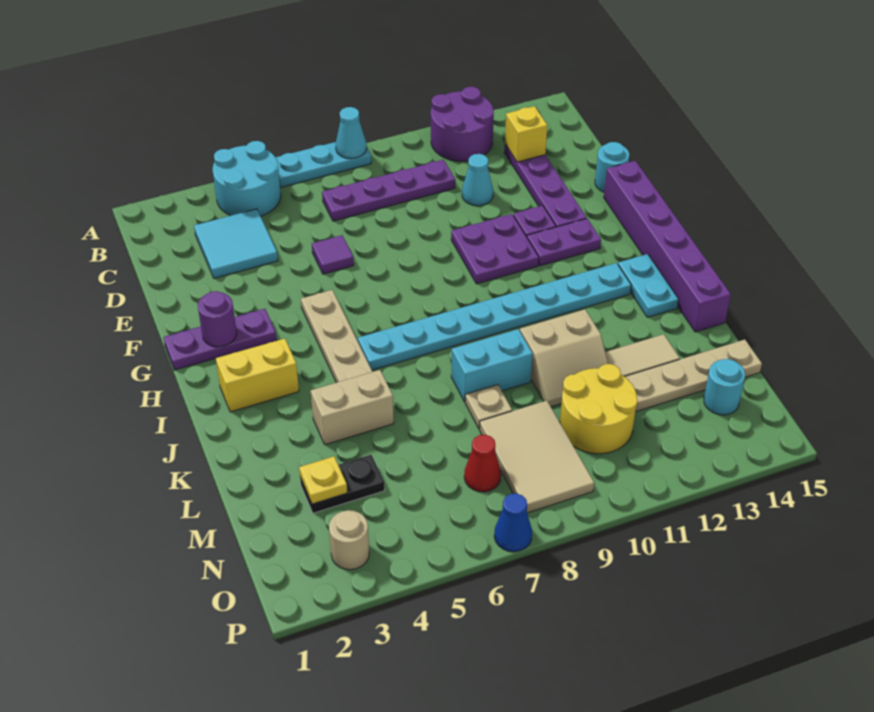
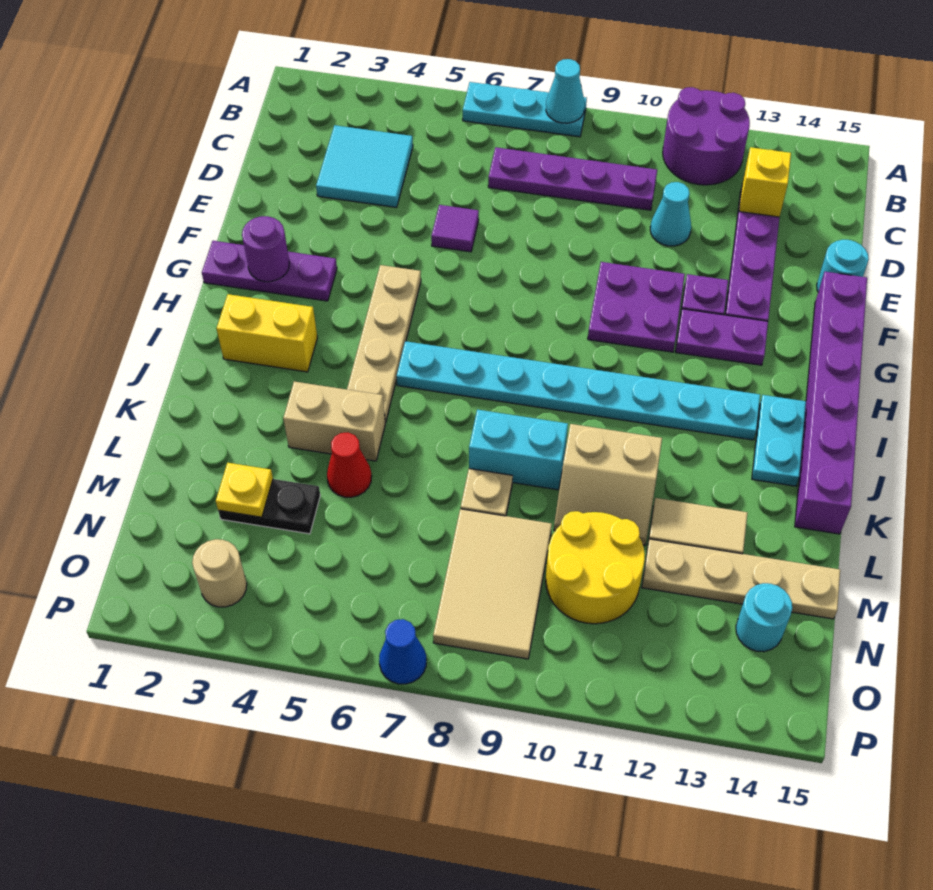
cyan 2x2 round brick [213,141,281,216] -> none
red 1x1 cone [464,435,501,492] -> red 1x1 cone moved to [327,433,372,497]

